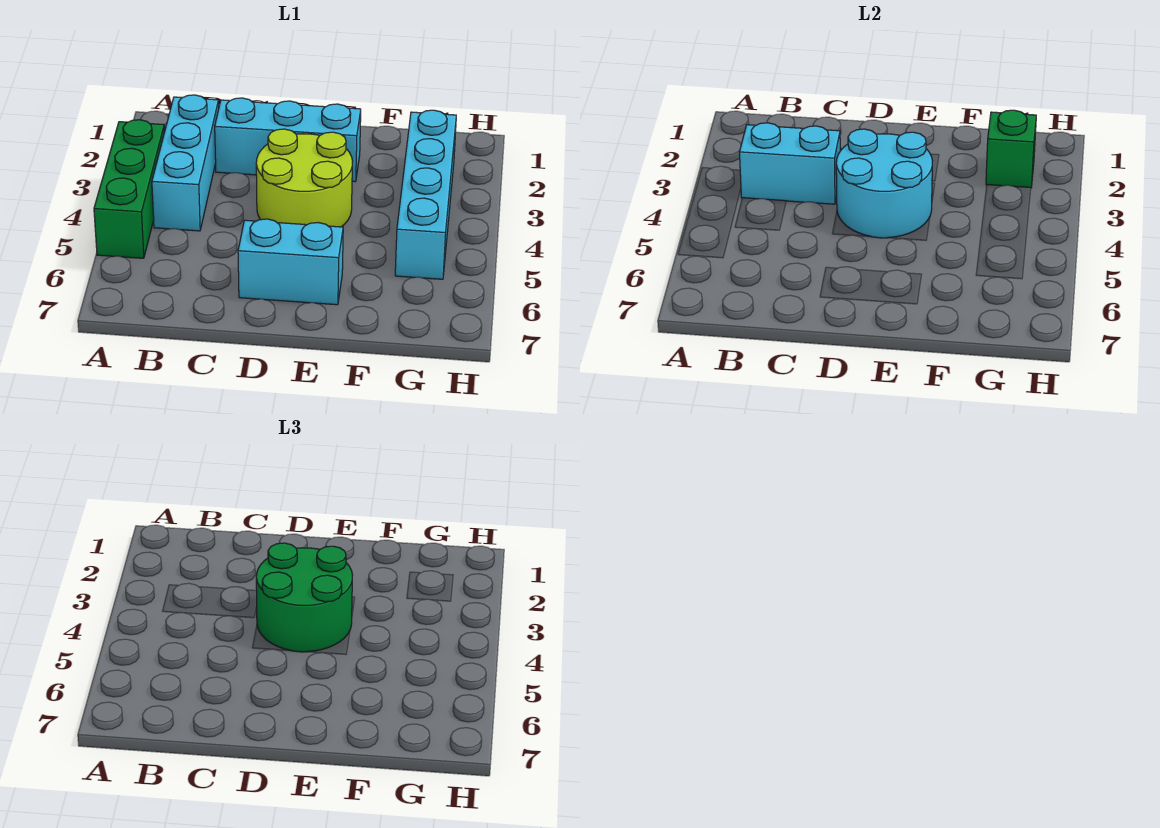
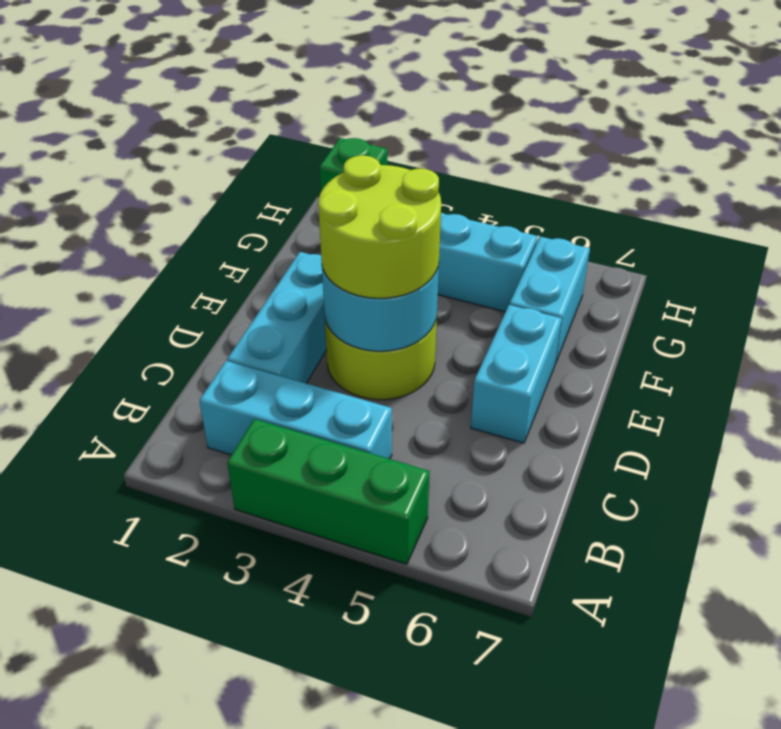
cyan 1x2 brick [740,123,840,204] -> cyan 1x2 brick moved to [510,237,590,364]
green 2x2 round brick [256,543,352,652] -> lime 2x2 round brick [318,155,441,298]

